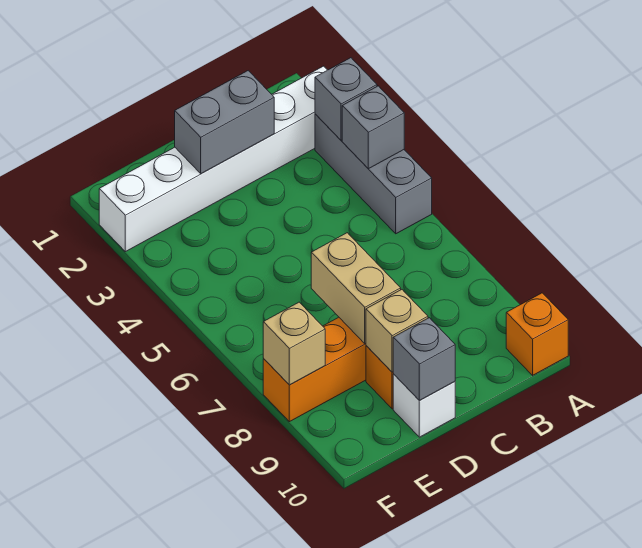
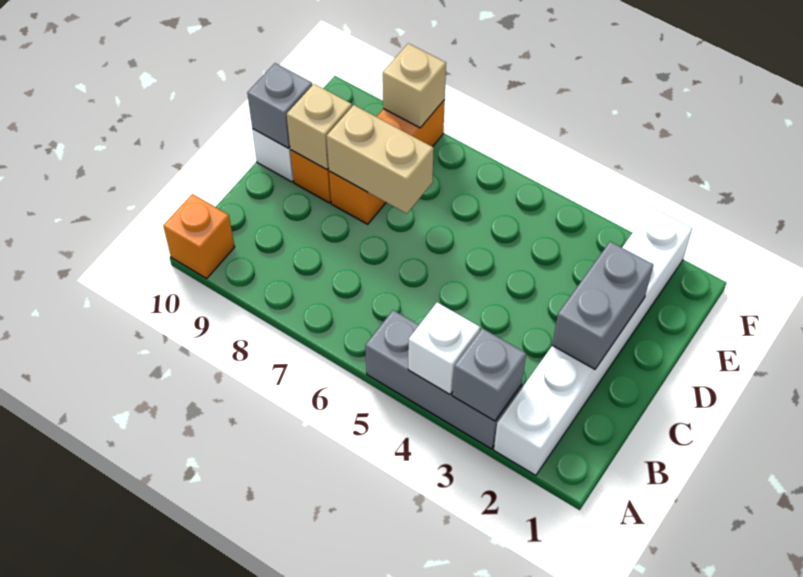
grey 1x1 brick [342,86,404,169] -> white 1x1 brick [408,303,480,394]

